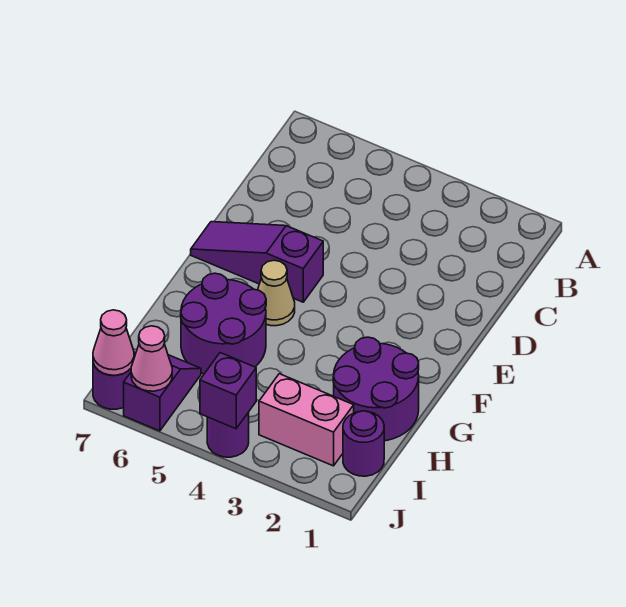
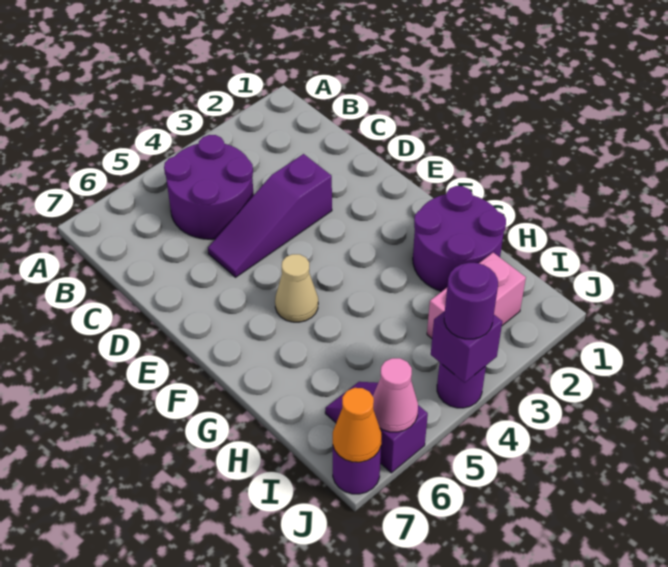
purple 1x3 slope [191,222,323,302] -> purple 1x3 slope moved to [208,154,332,277]
purple 2x2 round brick [181,273,266,374] -> purple 2x2 round brick moved to [164,135,254,239]
purple 1x1 round brick [343,411,384,476] -> purple 1x1 round brick moved to [444,263,498,339]
pink 1x1 cone [93,310,134,375] -> orange 1x1 cone [333,388,382,462]

